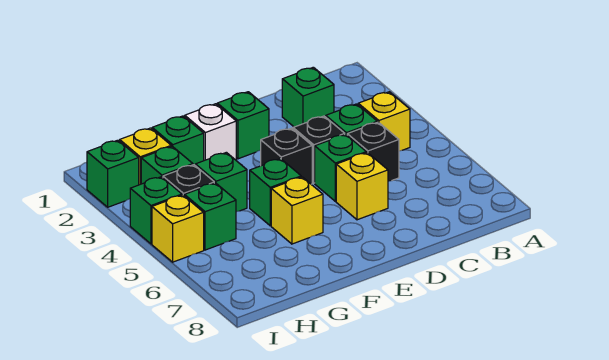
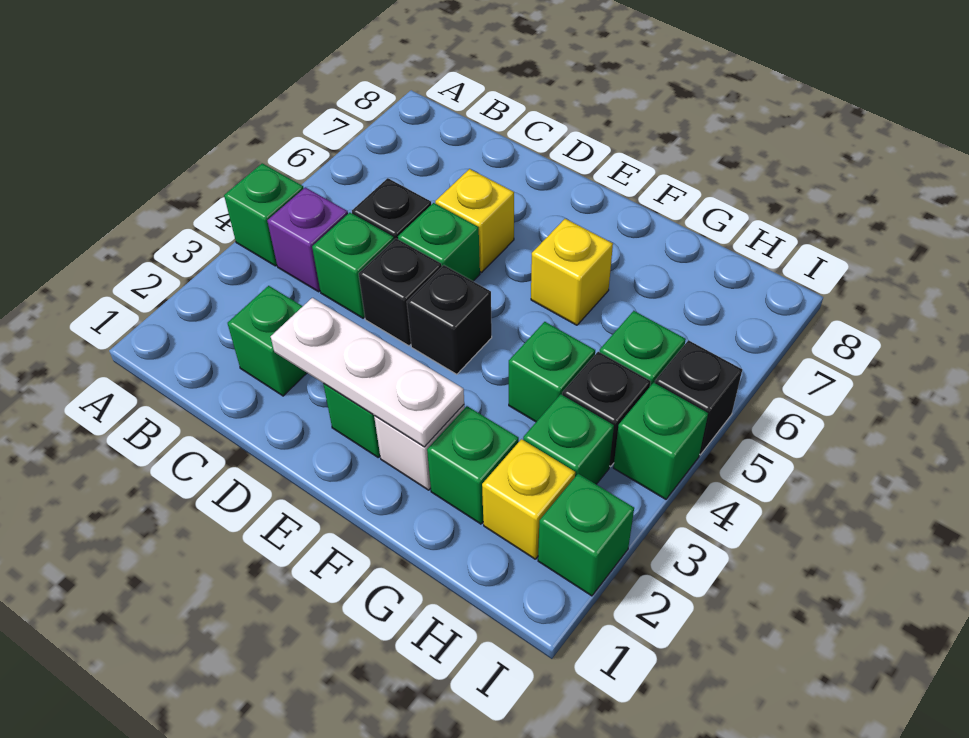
yellow 1x1 brick [358,92,410,151] -> purple 1x1 brick [267,187,348,292]
none -> white 1x3 plate [271,298,464,447]
green 1x1 brick [250,159,301,226] -> green 1x1 brick moved to [224,163,304,266]
yellow 1x1 brick [152,195,204,262] -> black 1x1 brick [655,340,742,455]

